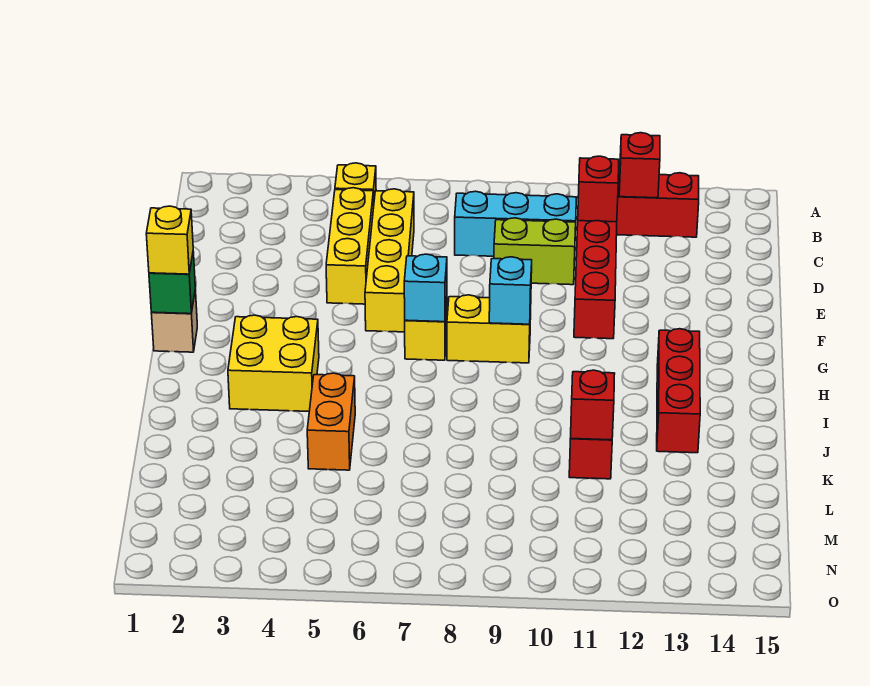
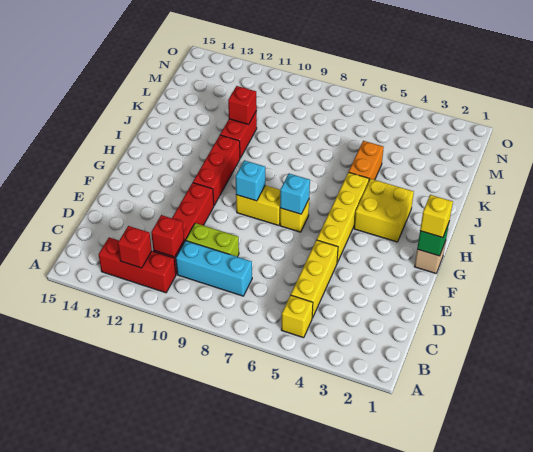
yellow 1x4 brick [365,189,414,332] -> yellow 1x4 brick moved to [317,172,369,263]
red 1x3 brick [657,329,700,453] -> red 1x3 brick moved to [193,135,240,205]

